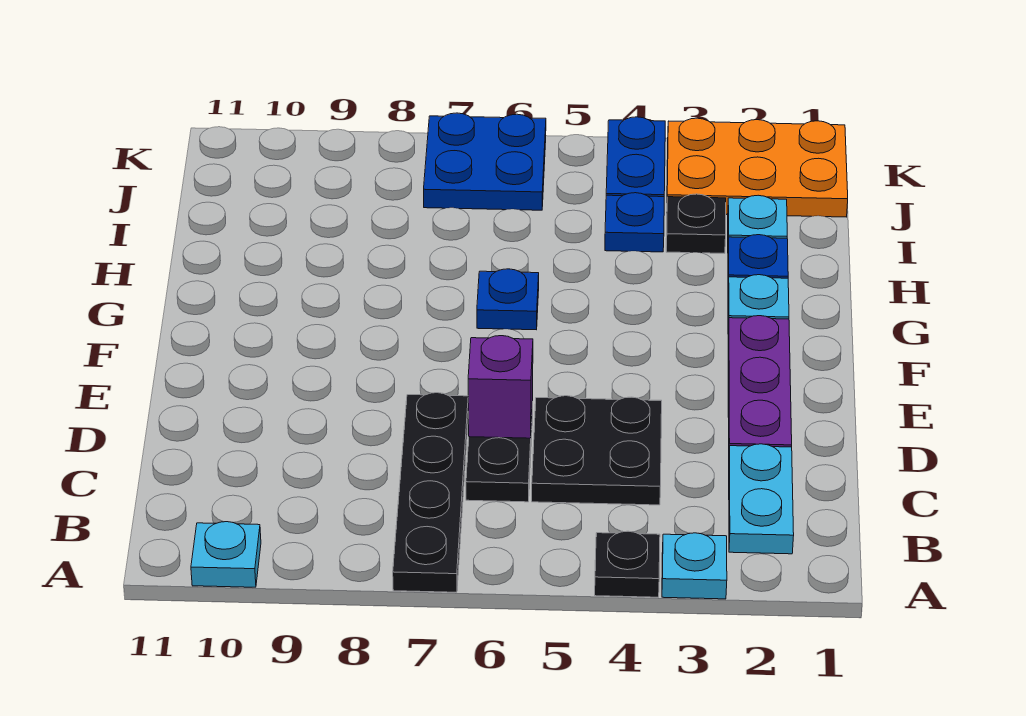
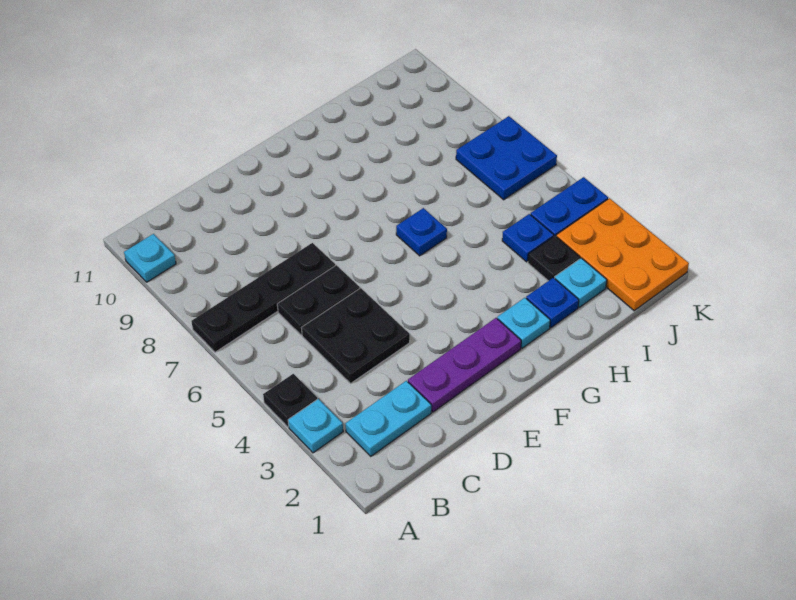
purple 1x1 brick [468,336,533,438] -> none

